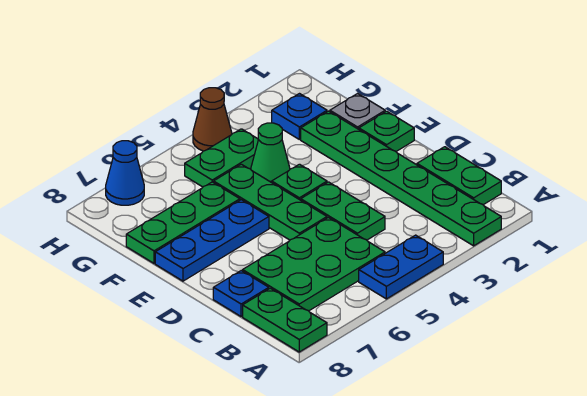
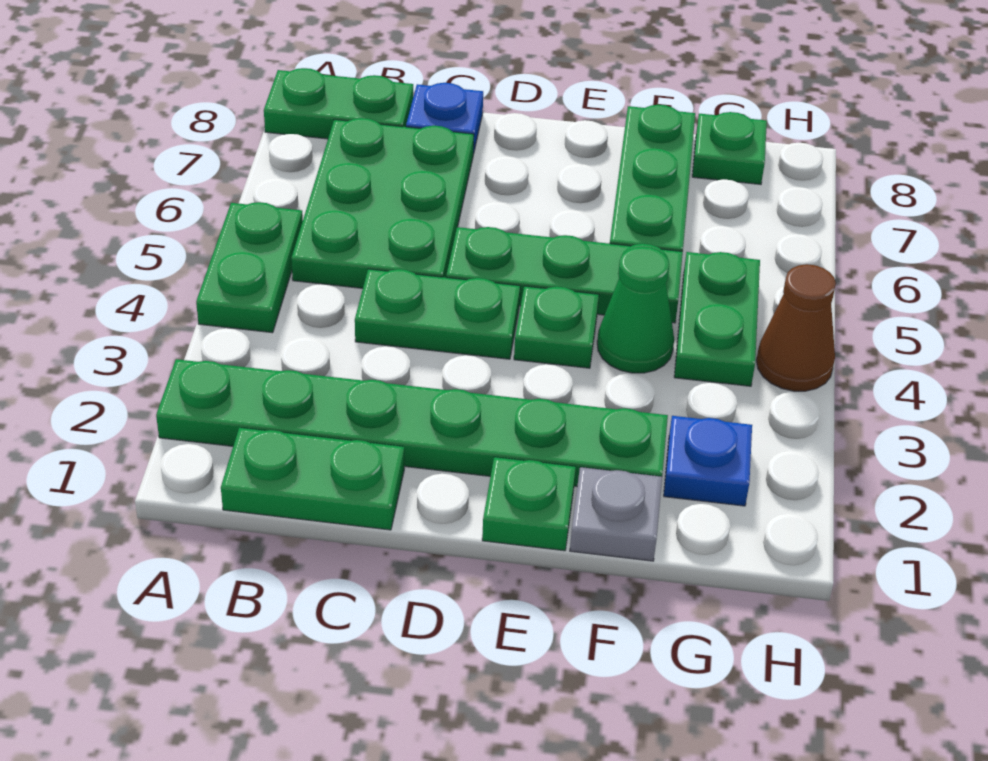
blue 1x2 plate [359,235,443,299] -> green 1x2 plate [196,202,303,333]
blue 1x3 plate [155,200,269,281] -> none
none -> green 1x1 plate [692,112,767,184]
blue 1x1 cone [106,141,144,205] -> none

